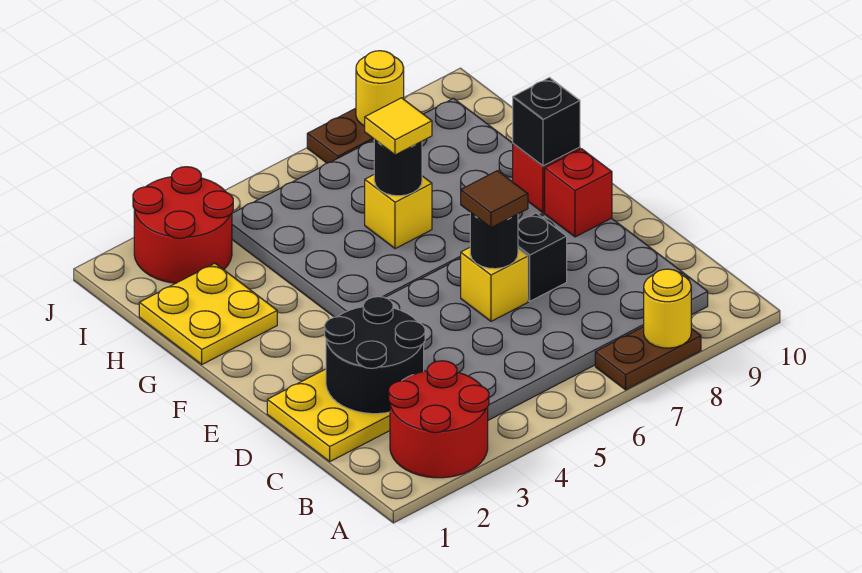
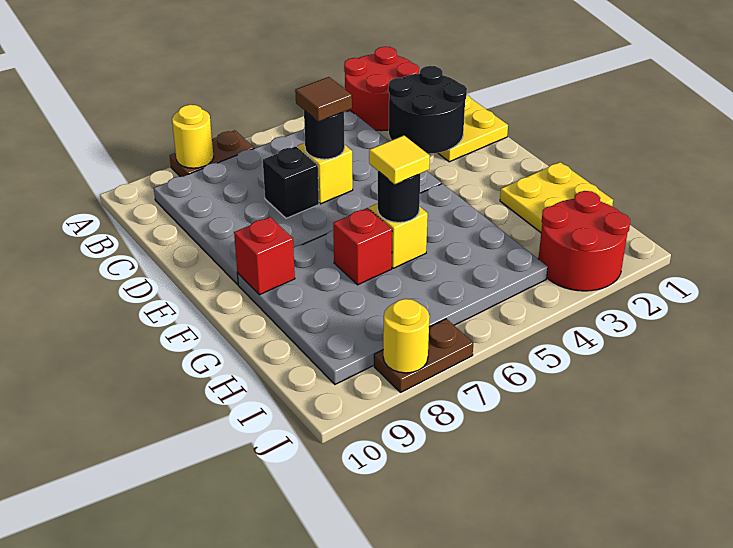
red 1x1 brick [544,149,612,237] -> red 1x1 brick moved to [333,208,392,285]
black 1x1 brick [513,78,580,166] -> none

